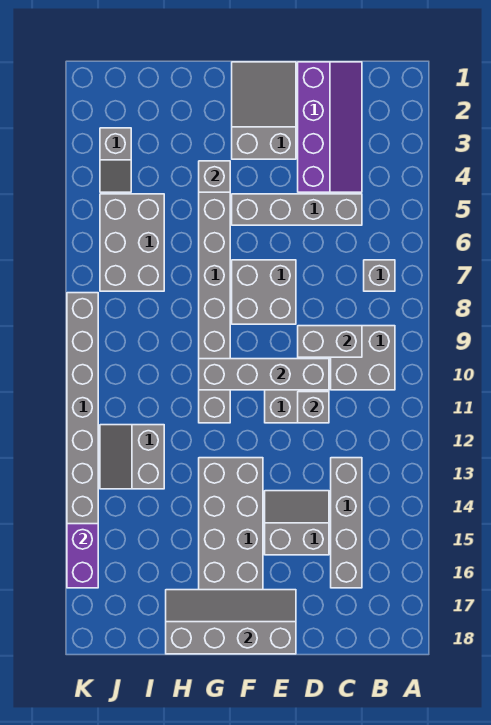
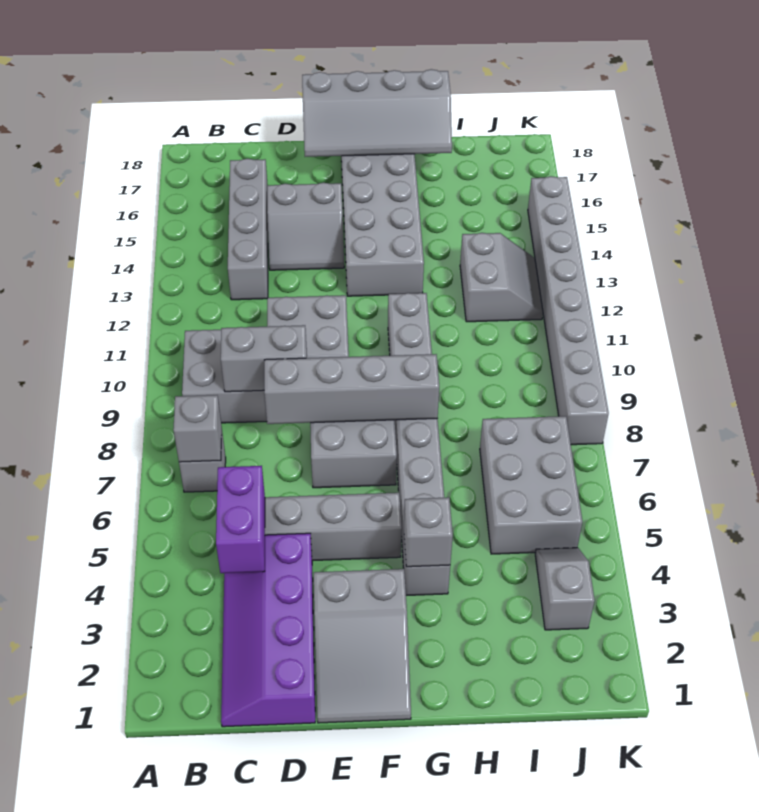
grey 1x4 brick [199,359,329,390] -> grey 1x4 brick moved to [264,354,439,424]
grey 1x1 brick [298,392,329,423] -> grey 1x1 brick moved to [173,395,222,462]
purple 1x2 brick [67,524,98,588] -> purple 1x2 brick moved to [216,466,265,573]

